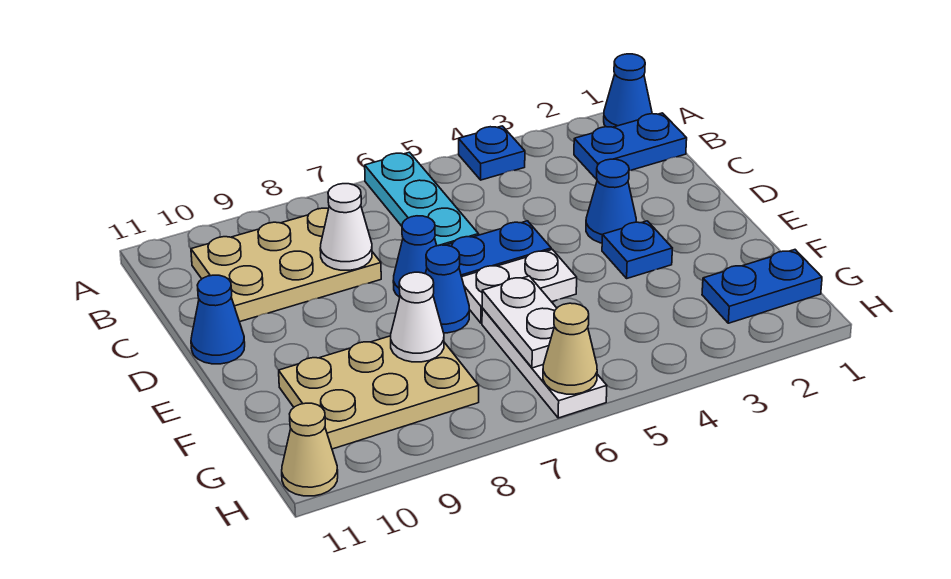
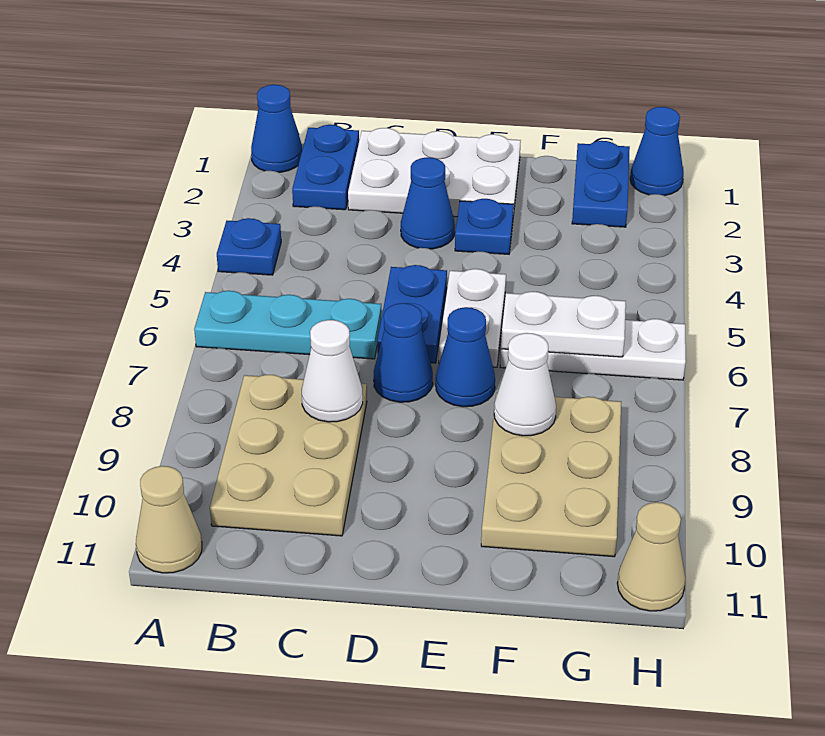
none -> white 2x3 plate [348,128,521,217]
blue 1x1 cone [191,275,245,364] -> blue 1x1 cone moved to [630,107,684,196]
tan 1x1 cone [543,303,597,394] -> tan 1x1 cone moved to [136,466,202,573]

